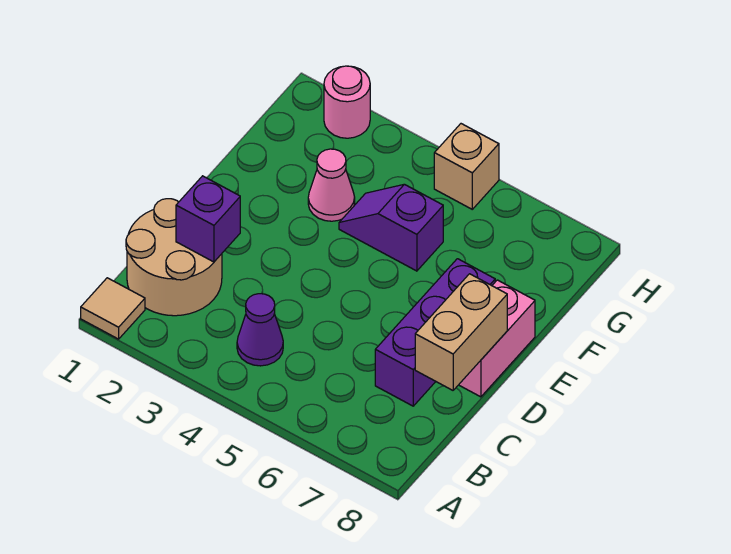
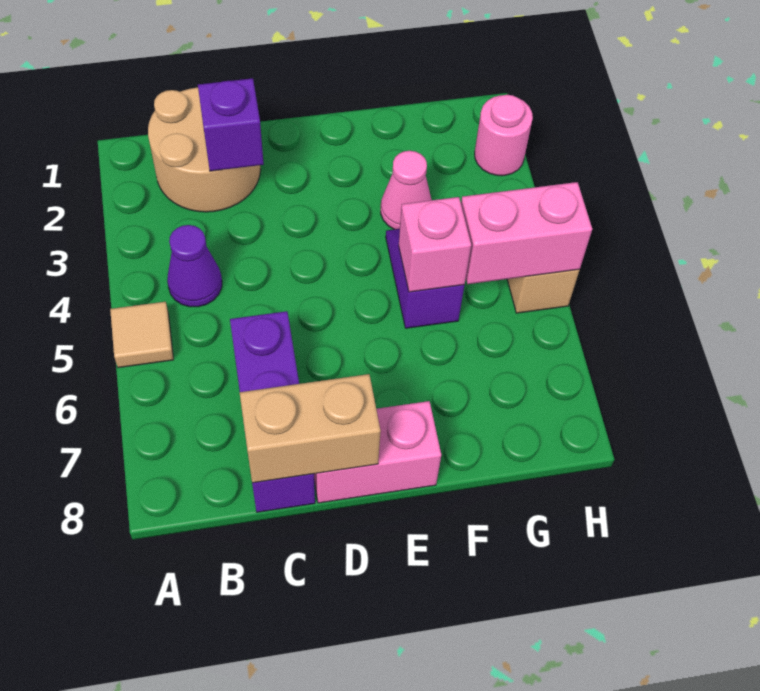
tan 1x1 tile [81,278,145,339] -> tan 1x1 tile moved to [110,302,174,368]
purple 1x3 brick [375,259,495,406] -> purple 1x3 brick turned to [230,311,315,512]
none -> pink 1x1 brick [398,197,471,292]
none -> pink 1x2 brick [461,182,592,284]

